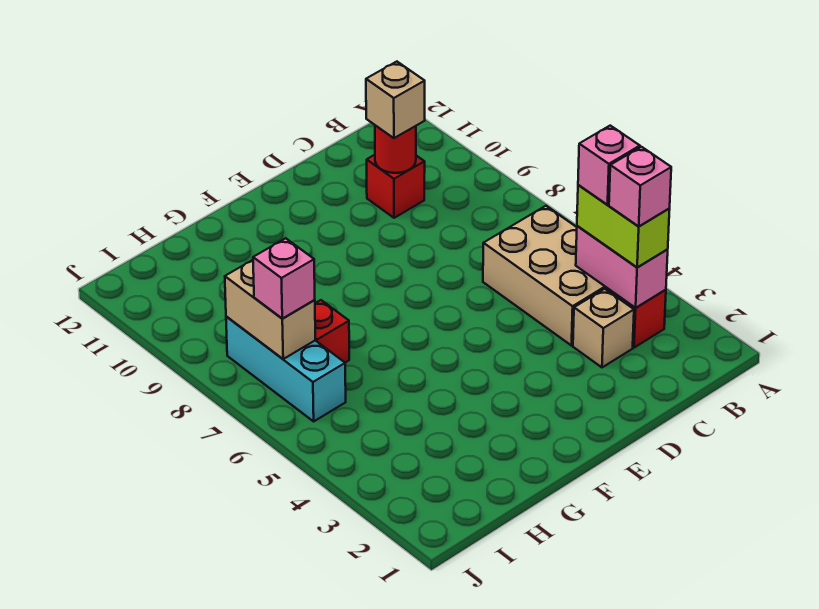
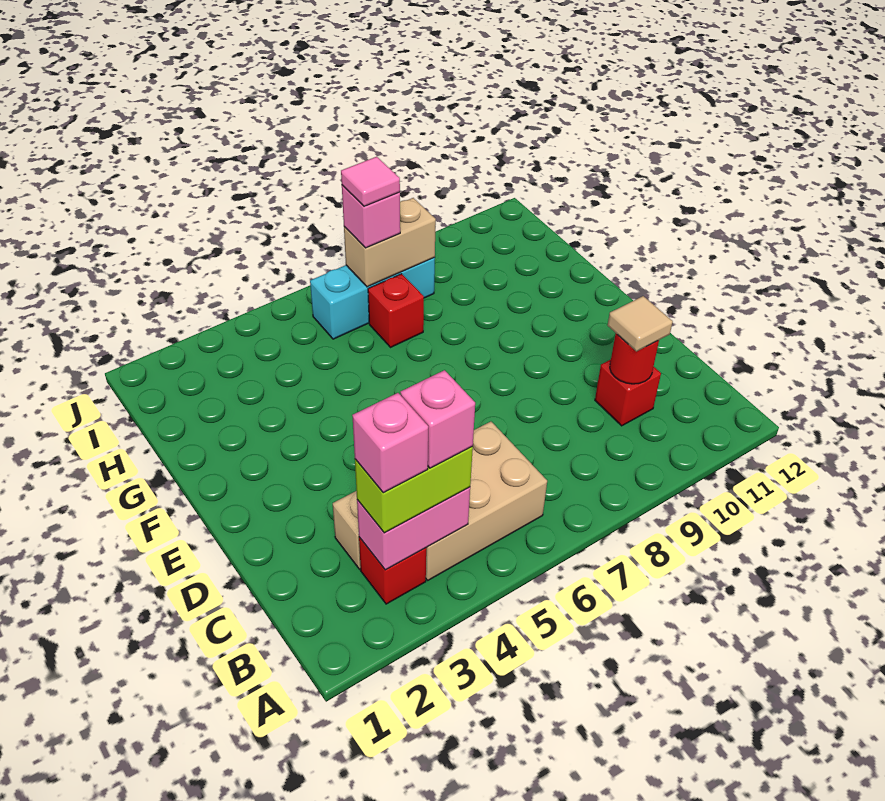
tan 1x1 brick [366,62,425,138] -> tan 1x1 tile [608,296,673,351]
none -> pink 1x1 tile [341,157,400,206]

